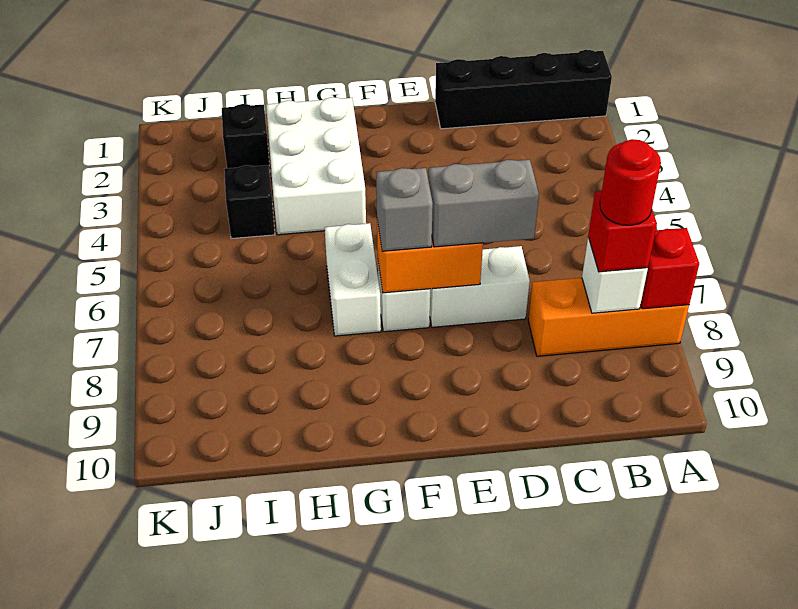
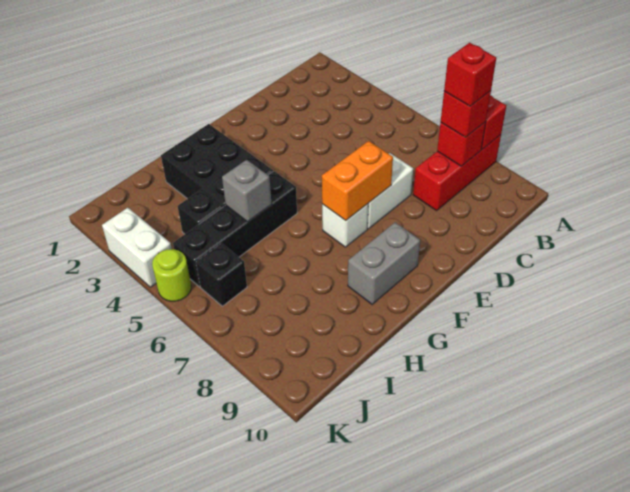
black 1x4 brick [435,50,612,129] -> black 1x4 brick moved to [173,171,297,287]
orange 1x3 brick [528,278,689,356] -> red 1x3 brick [413,135,501,211]
white 1x1 brick [582,237,648,313] -> red 1x1 brick [437,122,486,166]
red 1x1 round brick [600,139,661,225] -> red 1x1 brick [444,43,496,106]
grey 1x2 brick [428,160,539,247] -> grey 1x2 brick moved to [348,222,420,304]
grey 1x1 brick [376,168,433,251] -> grey 1x1 brick moved to [222,160,272,222]
white 2x3 brick [266,97,366,235] -> black 2x3 brick [161,124,273,207]
white 1x2 brick [324,223,381,336] -> white 1x2 brick moved to [102,208,172,287]
black 1x1 brick [222,104,270,172] -> black 1x1 brick moved to [196,243,247,306]
none -> lime 1x1 round brick [152,249,191,301]

